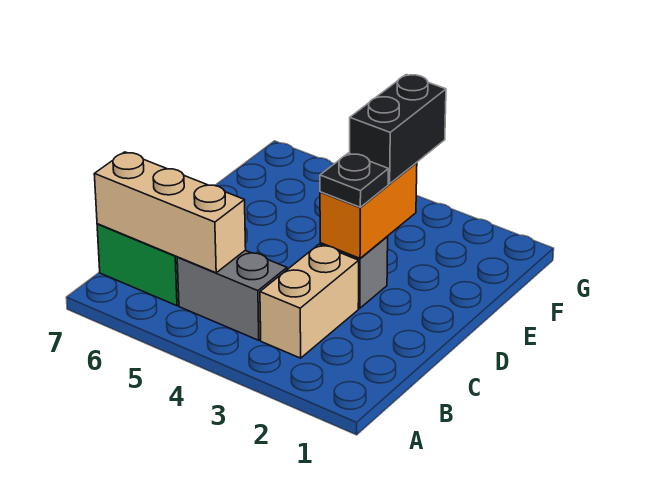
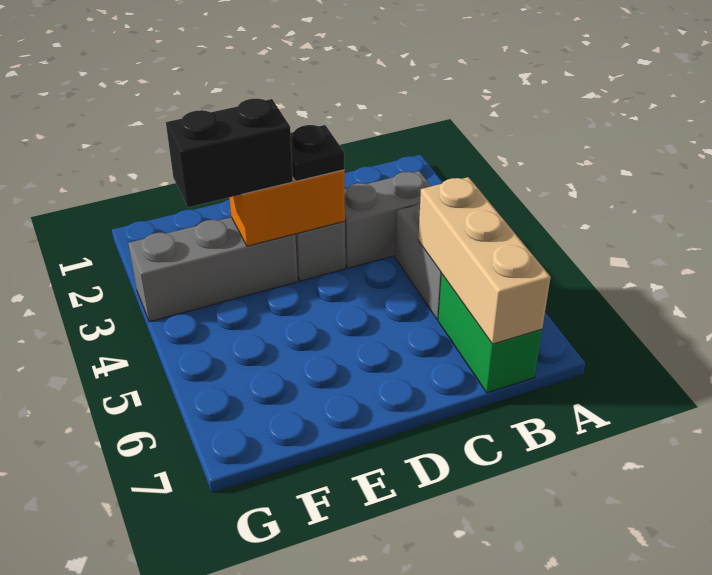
tan 1x2 brick [260,245,359,358] -> grey 1x2 brick [345,171,431,268]
none -> grey 1x3 brick [128,217,298,322]

